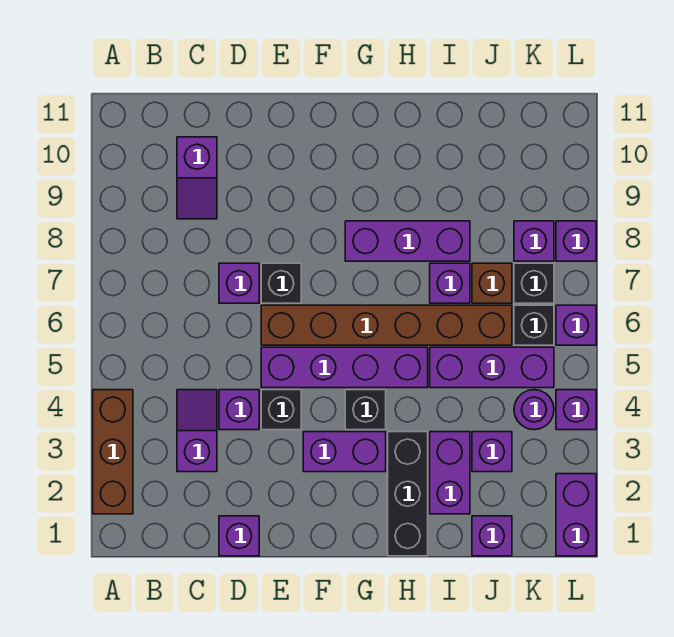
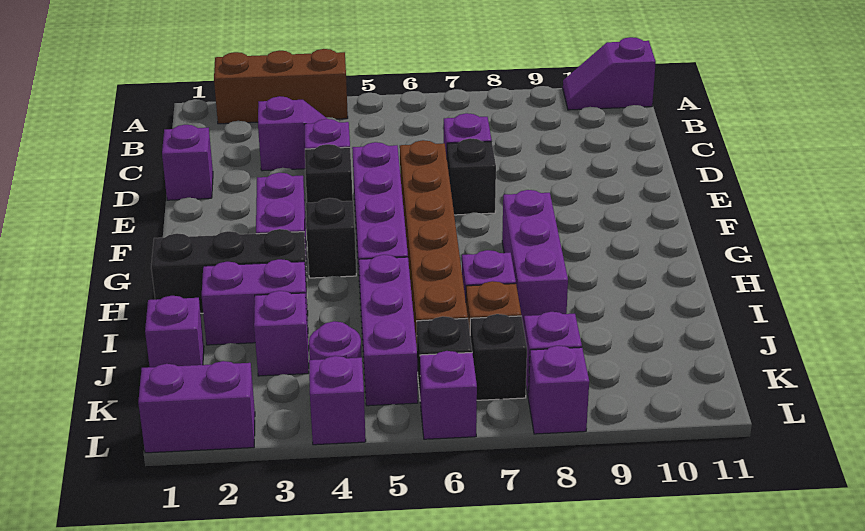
purple 1x2 slope [177,137,217,219] -> purple 1x2 slope moved to [563,37,656,110]

